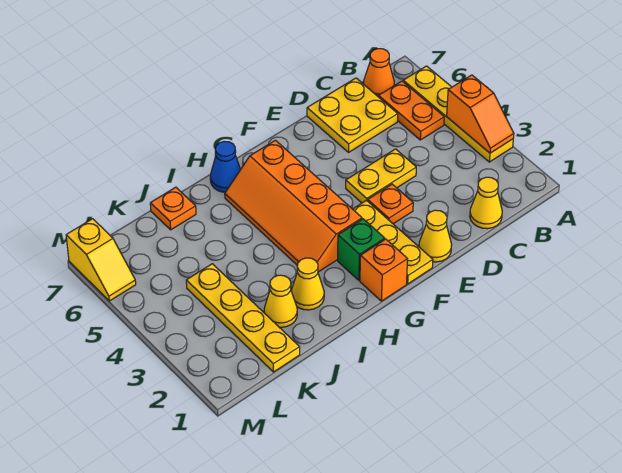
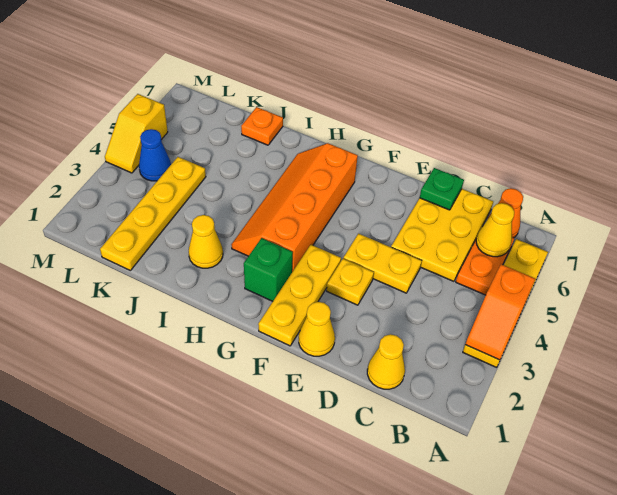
yellow 2x2 plate [307,78,398,152] -> yellow 2x3 plate [391,189,493,281]
none -> green 1x1 plate [420,168,464,210]
orange 1x1 plate [368,184,413,224] -> yellow 1x1 plate [327,259,374,305]
orange 1x1 brick [360,239,408,301] -> none
blue 1x1 cone [210,142,241,192] -> blue 1x1 cone moved to [139,129,171,181]
yellow 1x1 cone [264,275,297,327] -> yellow 1x1 cone moved to [476,203,514,257]
yellow 1x2 slope [66,219,136,301] -> yellow 1x2 slope moved to [105,94,168,173]

